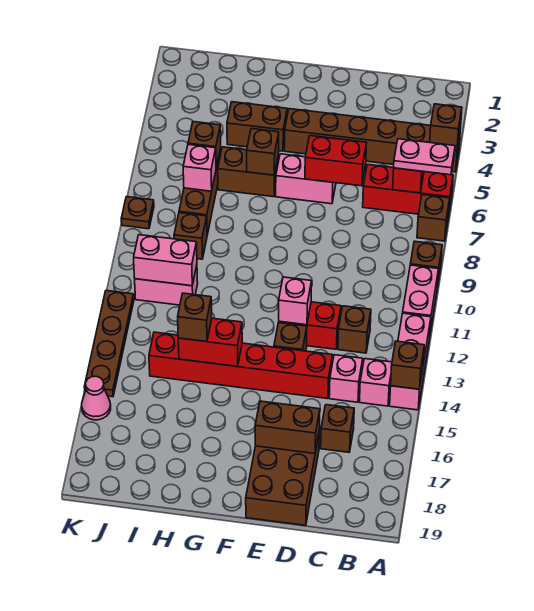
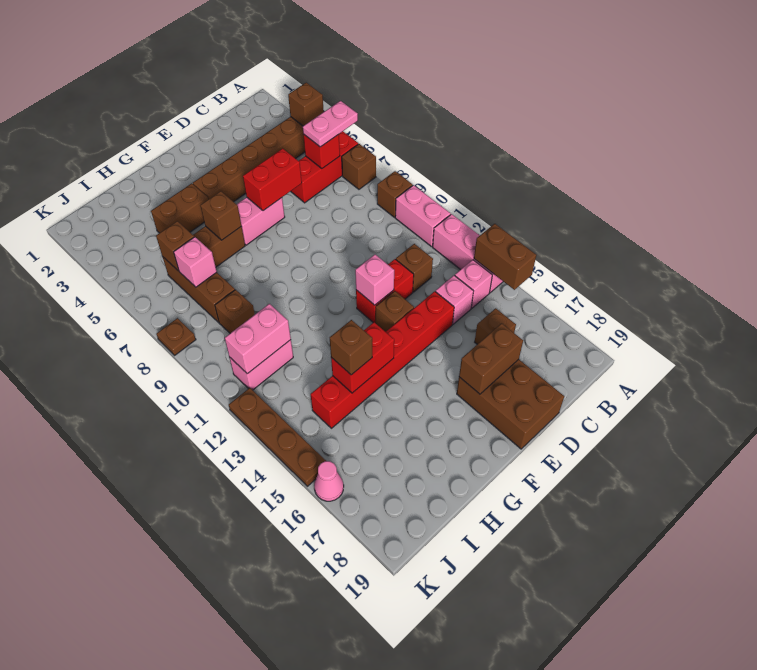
brown 1x1 brick [391,341,424,389] -> brown 1x2 brick [474,224,536,290]

